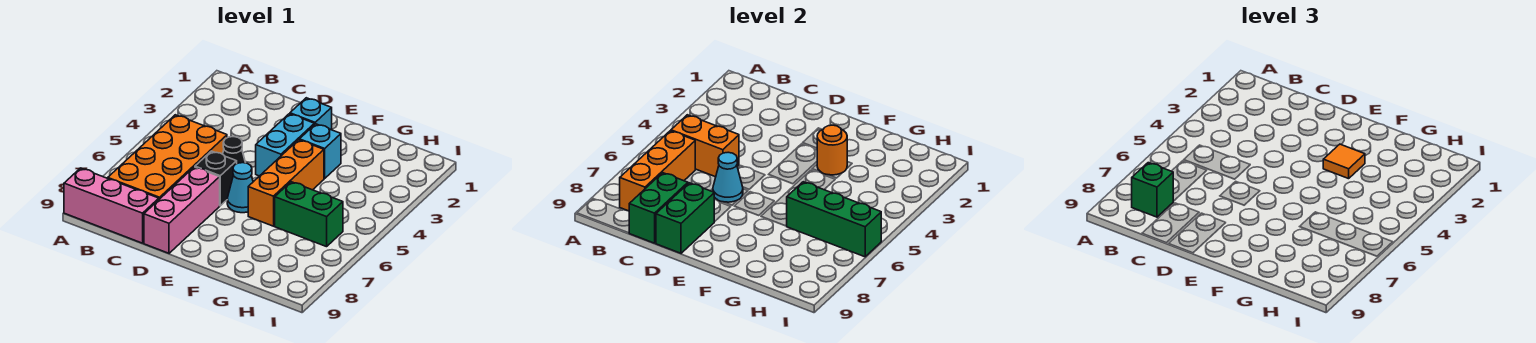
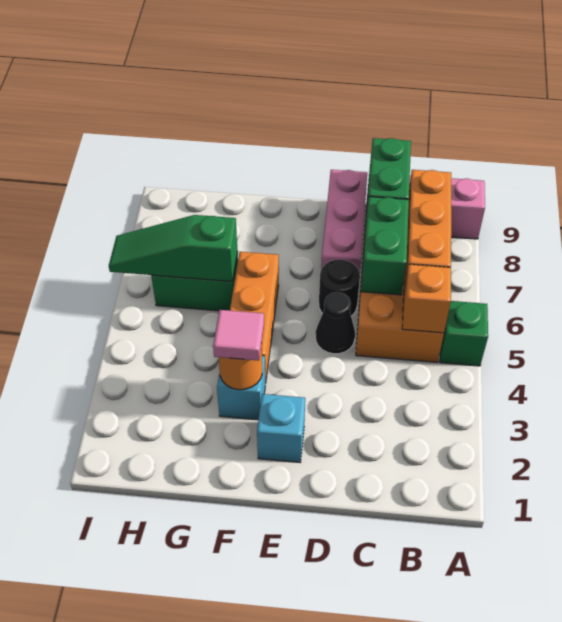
orange 1x2 brick [671,115,739,177] -> orange 1x1 brick [402,264,451,333]
green 1x1 brick [1132,163,1173,217] -> green 1x1 brick moved to [440,301,488,366]
black 1x1 brick [195,151,237,206] -> black 1x1 round brick [319,259,360,316]
cyan 1x1 cone [713,152,743,202] -> none
green 1x2 brick [656,183,714,253] -> green 1x2 brick moved to [361,197,409,295]
cyan 1x2 brick [256,114,314,176] -> none
cyan 1x1 cone [227,163,253,213] -> none
orange 1x1 tile [1323,144,1365,179] -> pink 1x1 tile [213,310,264,361]
green 1x3 brick [787,182,881,257] -> green 1x3 slope [109,215,238,282]

